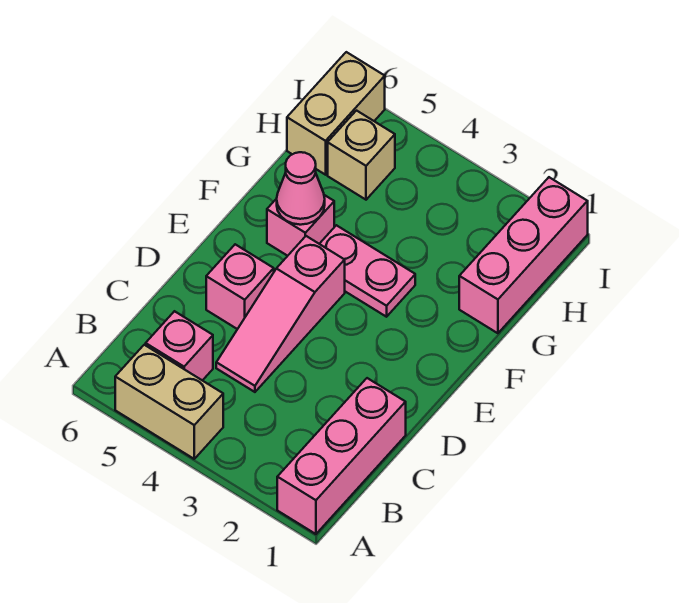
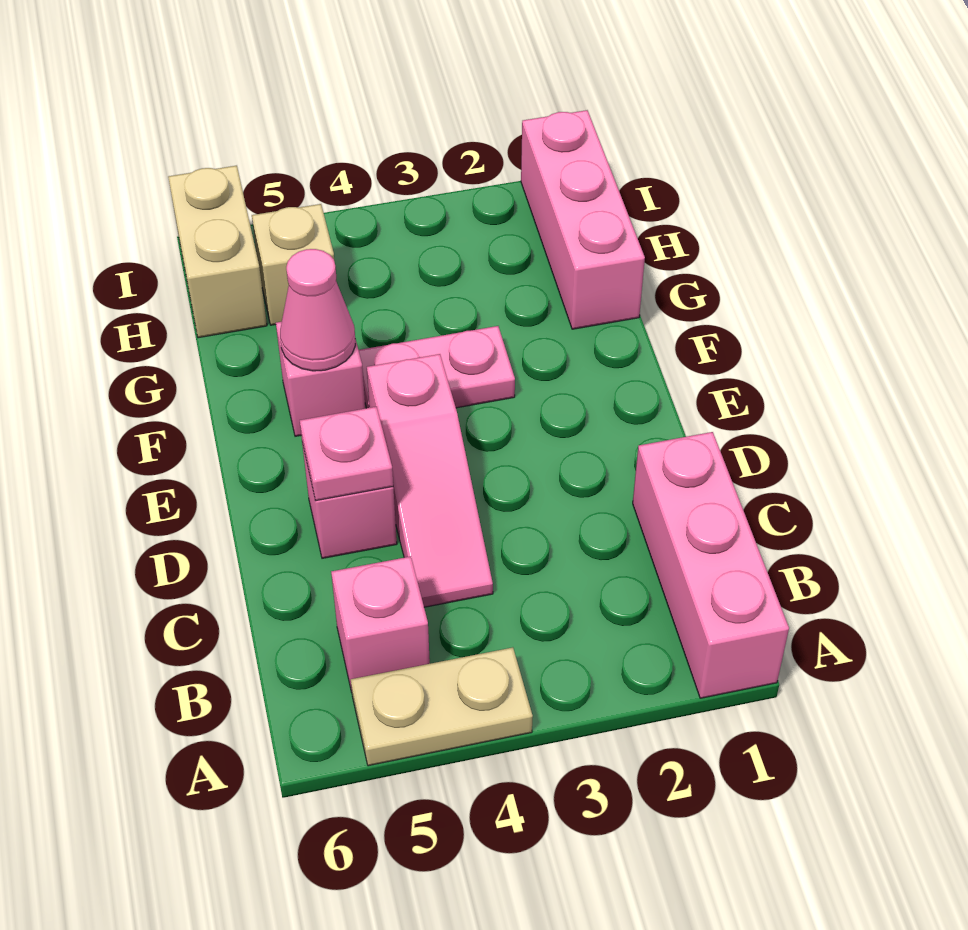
tan 1x2 brick [115,345,223,459] -> tan 1x2 plate [351,647,533,766]
none -> pink 1x1 plate [300,407,393,501]

